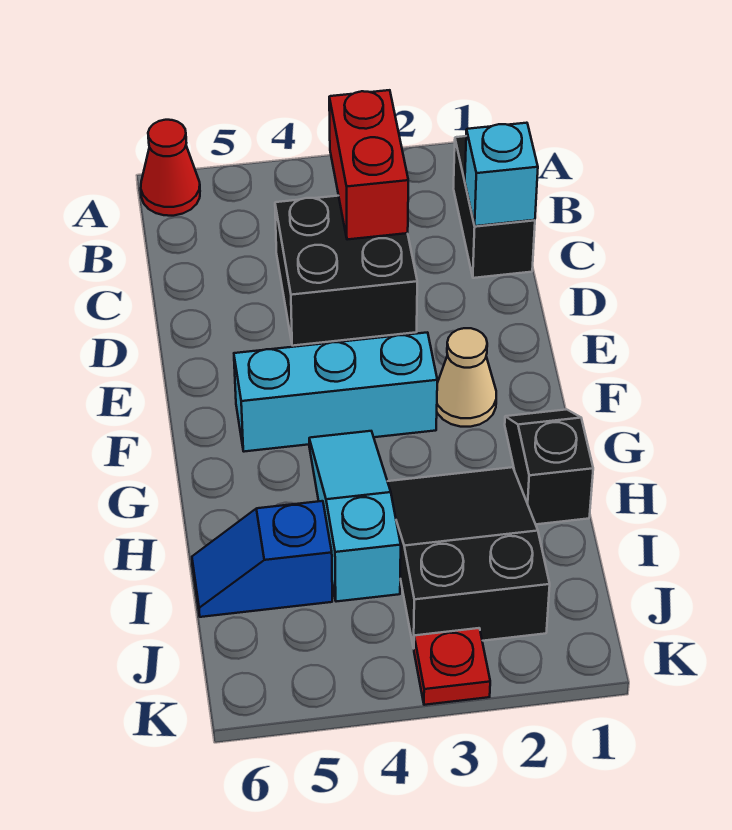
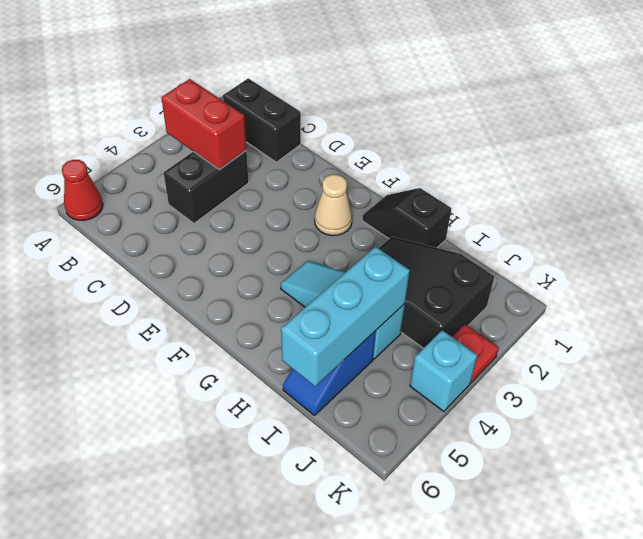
cyan 1x1 brick [465,123,538,226] -> cyan 1x1 brick moved to [410,330,477,412]
black 2x2 brick [275,196,417,346] -> black 1x2 brick [164,151,249,223]
cyan 1x3 brick [234,332,437,452] -> cyan 1x3 brick moved to [281,247,410,386]

